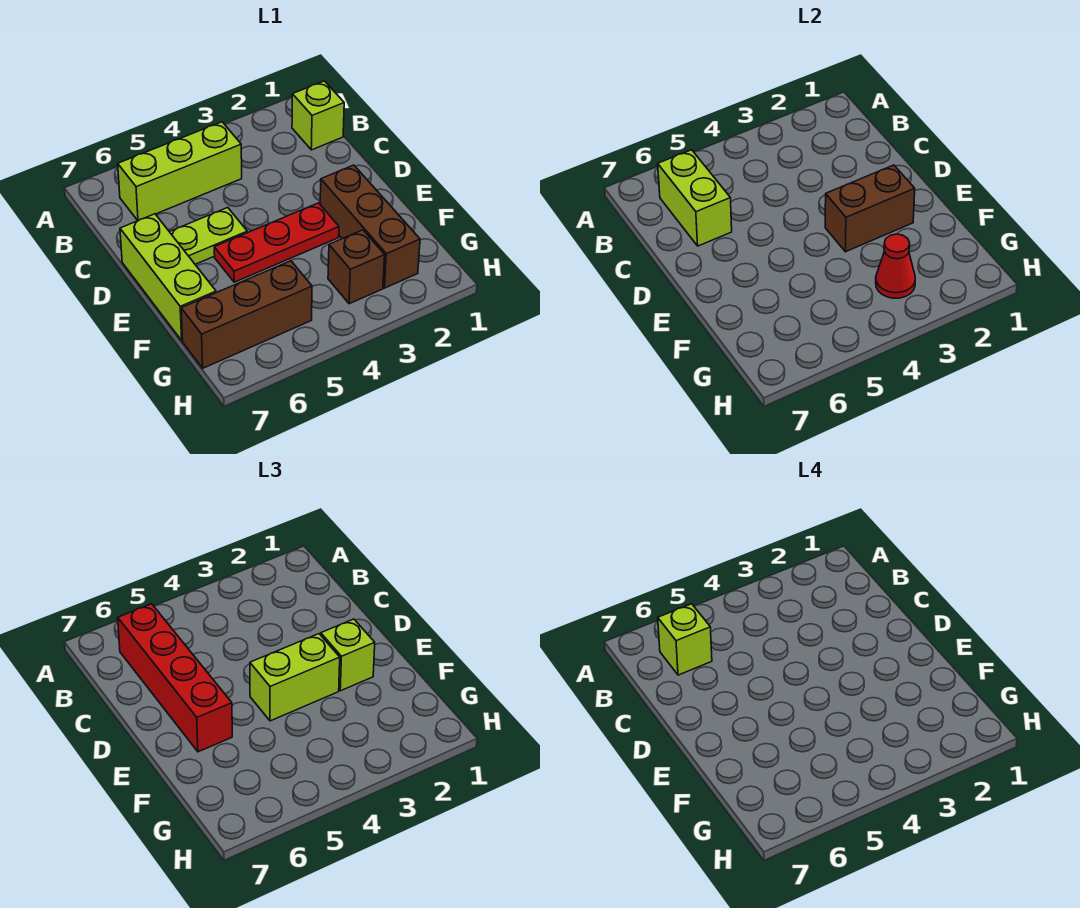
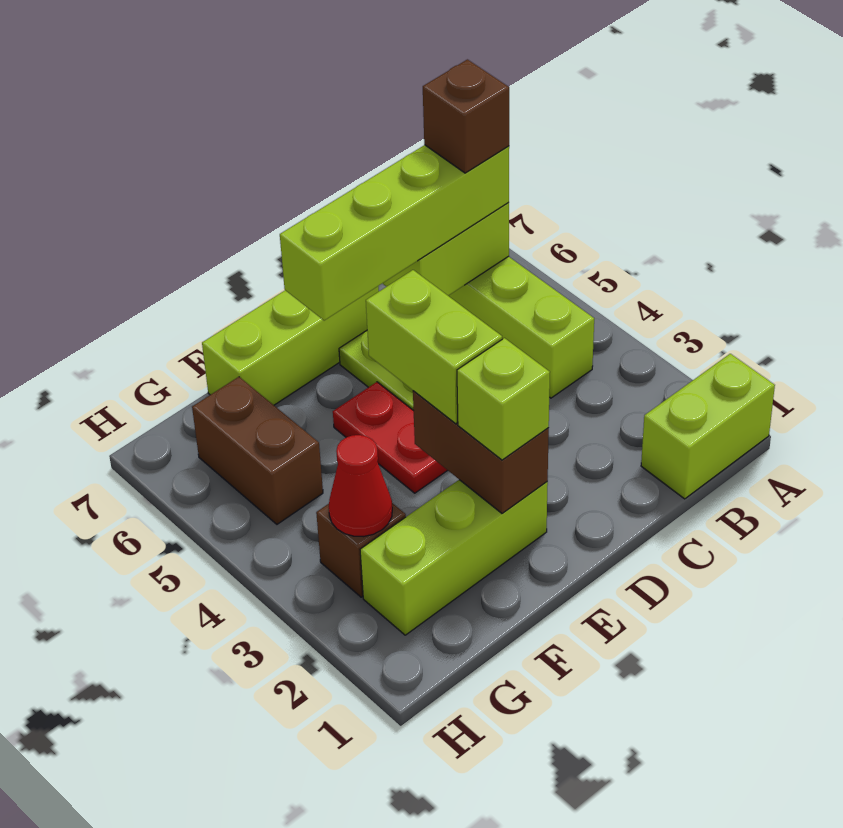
lime 1x1 brick [292,81,344,150] -> lime 1x2 brick [641,354,775,499]
red 1x4 brick [118,604,232,752] -> lime 1x4 brick [280,145,509,321]
lime 1x1 brick [658,604,712,675] -> brown 1x1 brick [423,59,509,173]
brown 1x3 brick [320,165,420,288] -> lime 1x3 brick [360,480,548,635]
red 1x3 plate [214,203,339,282] -> red 1x2 plate [333,382,448,493]
brown 1x3 brick [181,261,312,368] -> brown 1x2 brick [192,377,323,524]

